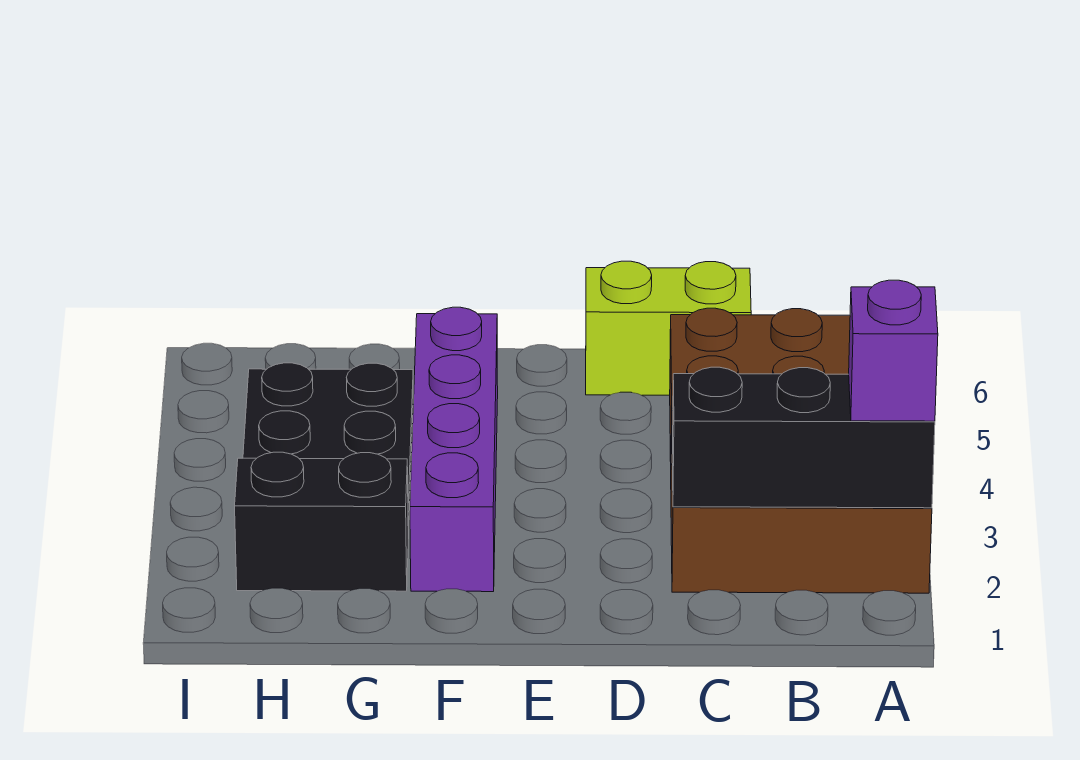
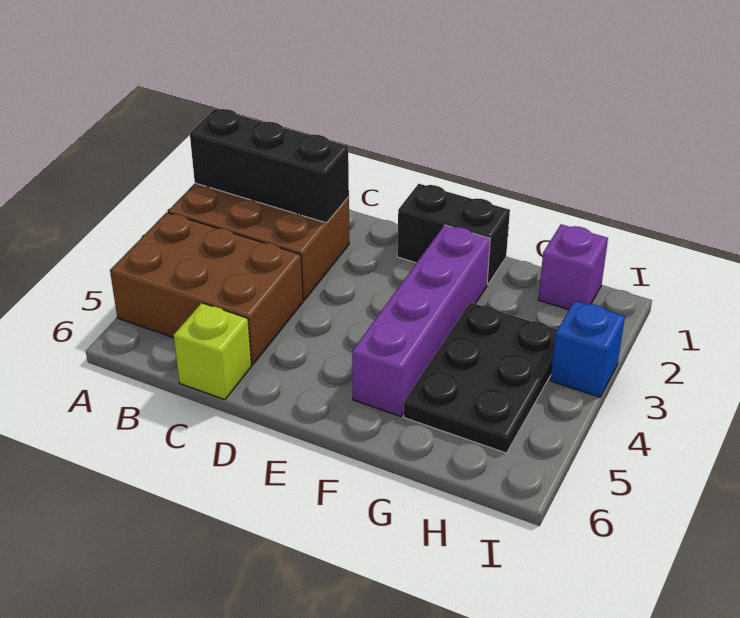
purple 1x1 brick [849,280,938,421] -> purple 1x1 brick moved to [538,224,608,310]
lime 1x2 brick [586,261,751,395] -> lime 1x1 brick [174,303,251,400]
black 1x2 brick [235,452,408,591] -> black 1x2 brick moved to [397,184,510,285]
none -> blue 1x1 brick [550,301,625,397]

